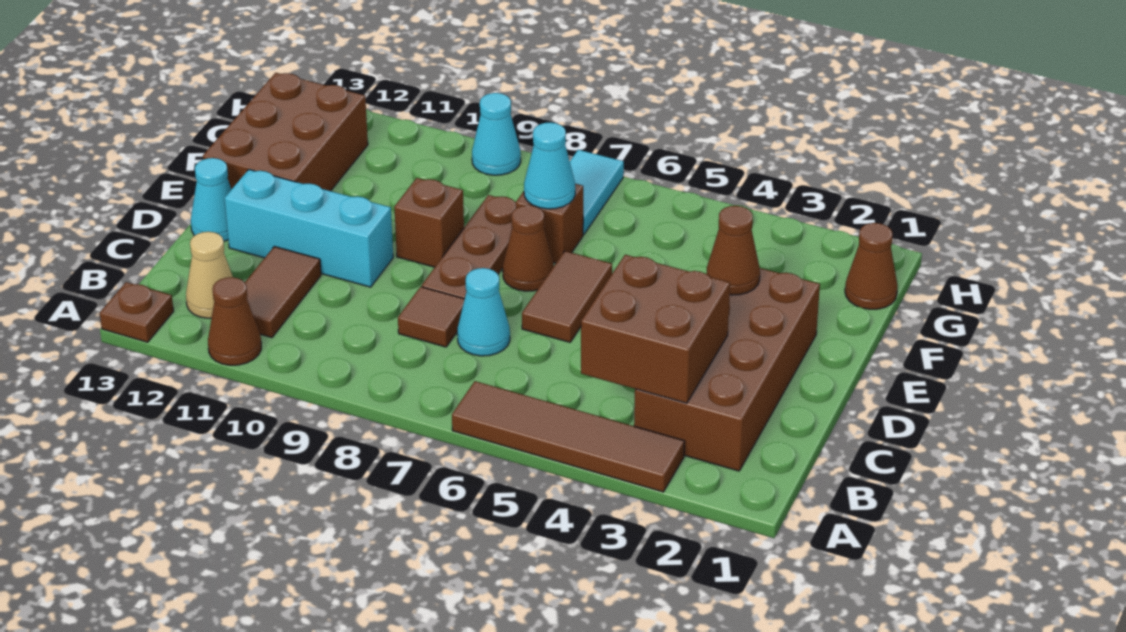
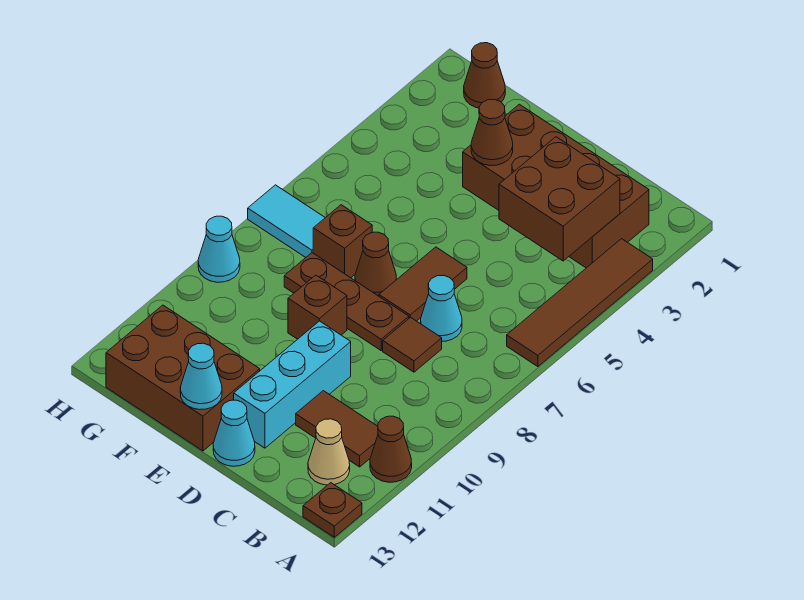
brown 1x2 tile [522,251,612,342] -> brown 1x2 tile turned to [379,247,467,321]
cyan 1x1 cone [524,122,575,209] -> cyan 1x1 cone moved to [180,343,222,410]

